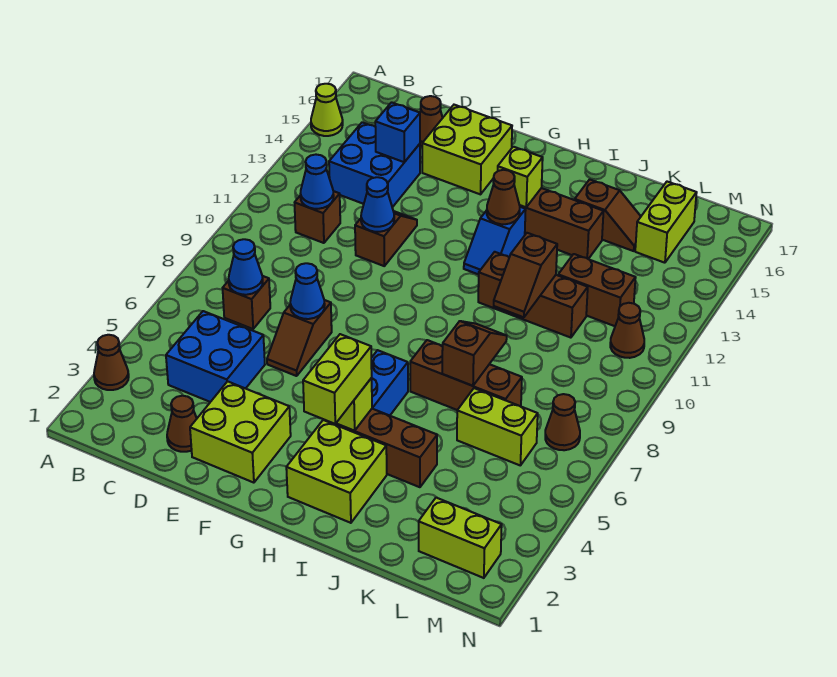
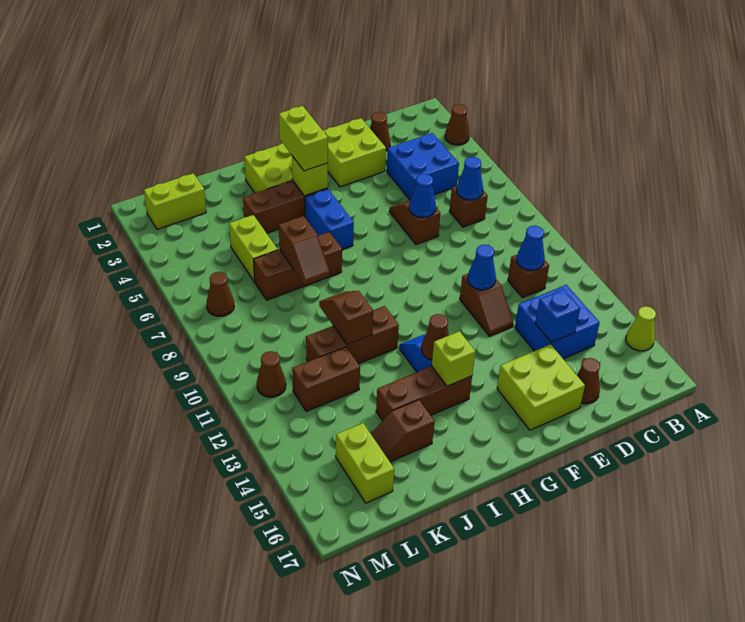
lime 1x2 brick [457,388,538,465] -> lime 1x2 brick turned to [229,215,278,282]

